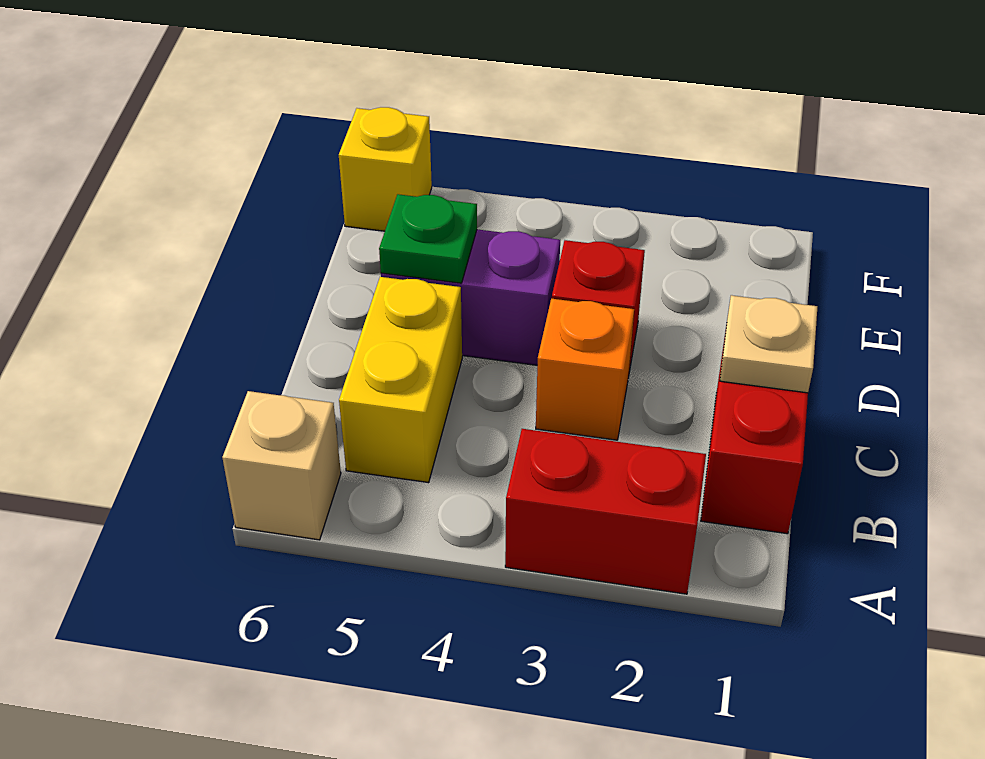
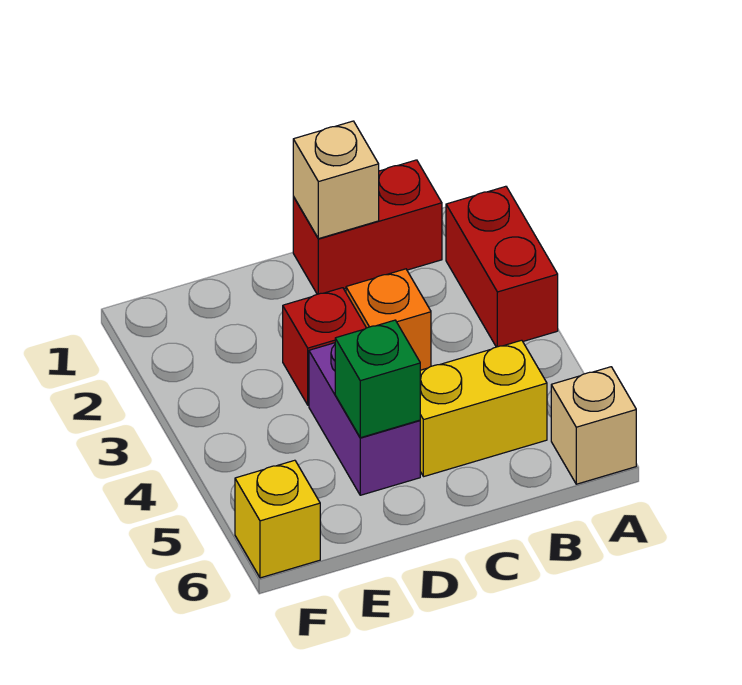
tan 1x1 plate [720,295,817,393] -> tan 1x1 brick [293,121,379,239]
green 1x1 plate [379,194,477,283] -> green 1x1 brick [335,320,420,438]

